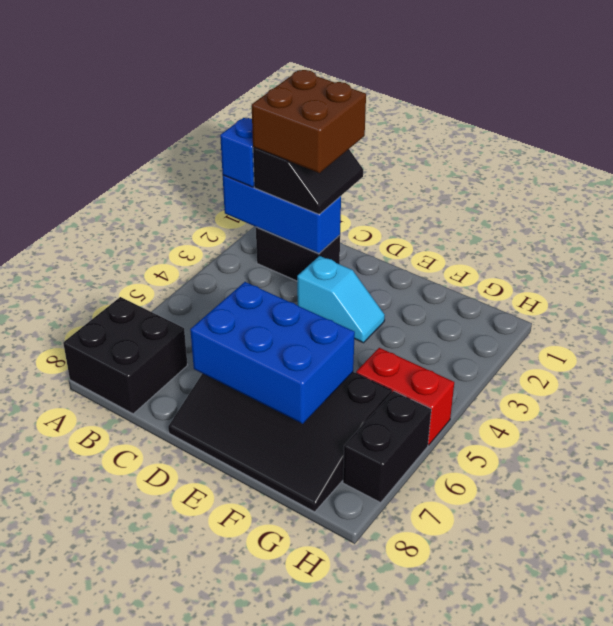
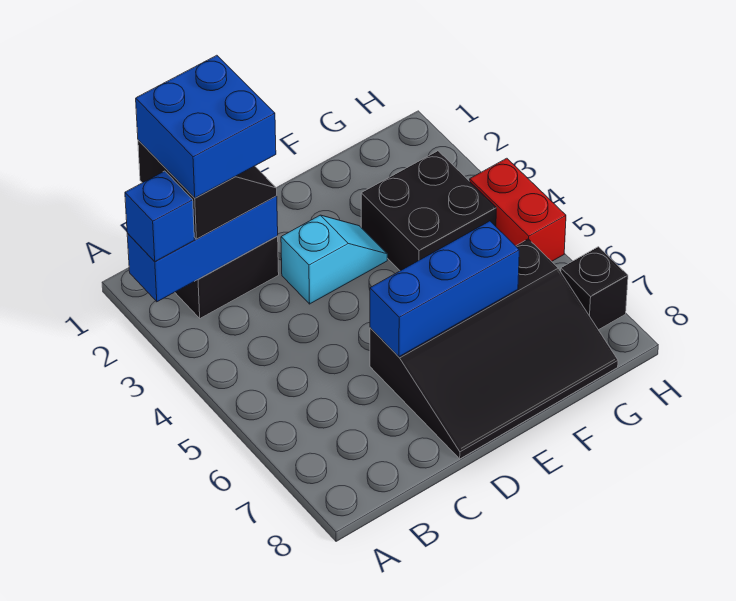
black 2x2 brick [63,297,187,414] -> black 2x2 brick moved to [361,151,496,271]
brown 2x2 brick [252,70,366,173] -> blue 2x2 brick [136,55,276,198]
blue 2x3 brick [190,282,355,424] -> blue 1x3 brick [370,221,519,357]
red 1x2 brick [356,348,454,445] -> red 1x2 brick turned to [470,158,566,261]
black 1x2 brick [343,391,431,503] -> black 1x1 brick [561,247,628,330]

